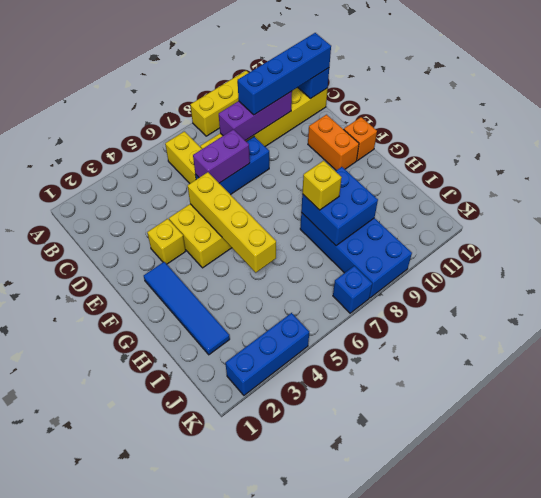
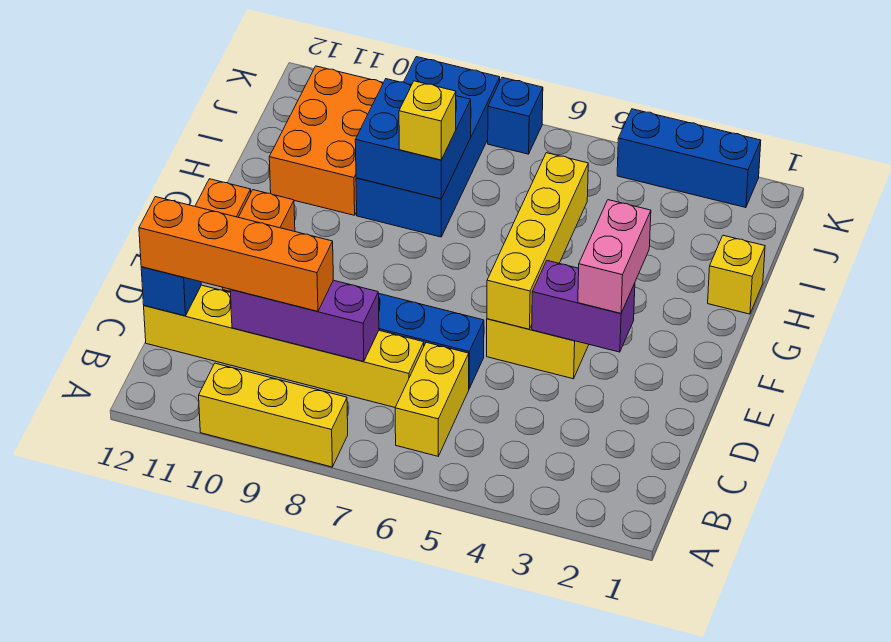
blue 1x4 brick [238,33,331,115] -> orange 1x4 brick [139,197,333,311]
purple 1x2 brick [193,129,250,183] -> purple 1x2 brick moved to [532,261,635,352]
yellow 1x1 brick [147,219,186,264] -> yellow 1x1 brick moved to [708,235,765,314]
none -> pink 1x2 brick [578,200,651,313]
blue 1x4 tile [144,262,230,355] -> none
none -> orange 2x3 brick [269,66,383,215]

